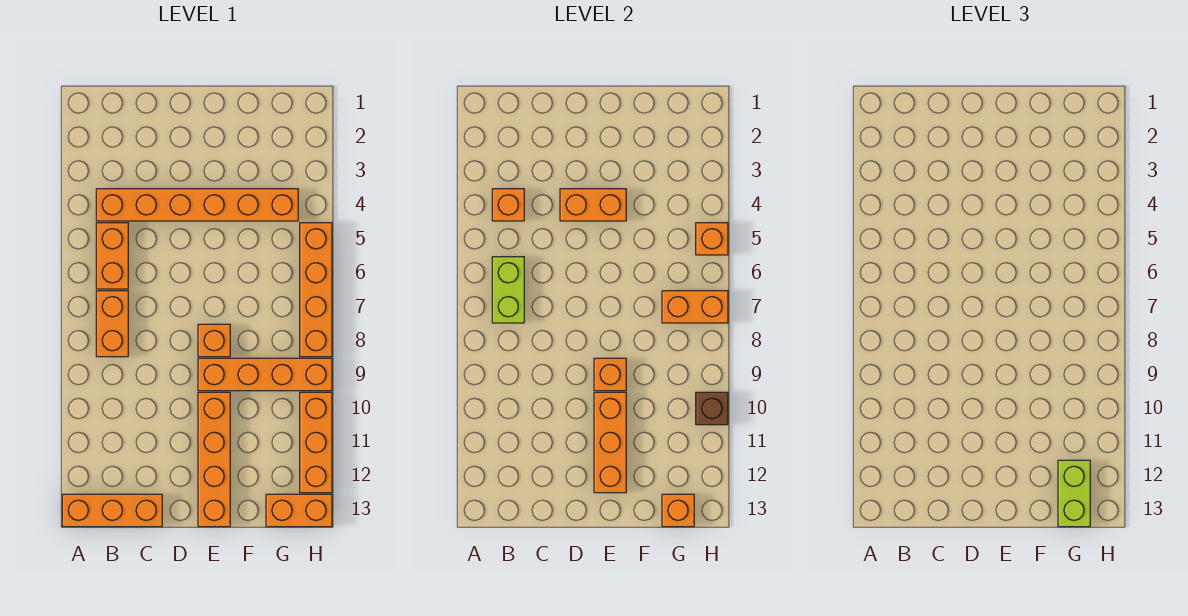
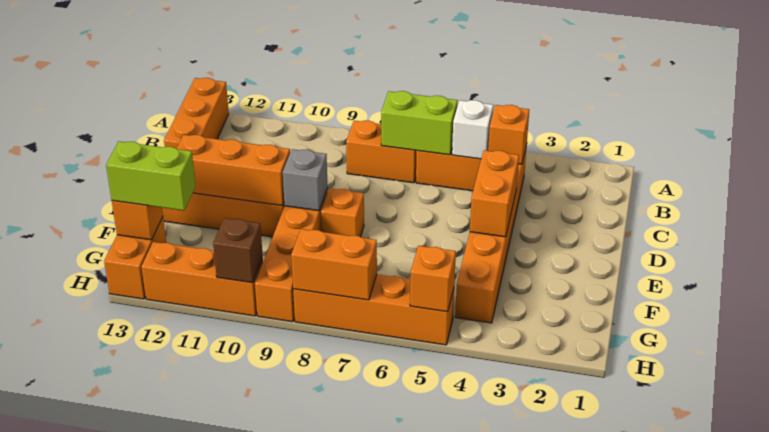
none -> white 1x1 brick [452,100,493,159]
orange 1x1 brick [594,358,626,391] -> grey 1x1 brick [283,149,328,211]
orange 1x2 brick [662,291,728,323] -> orange 1x2 brick turned to [291,229,377,300]

